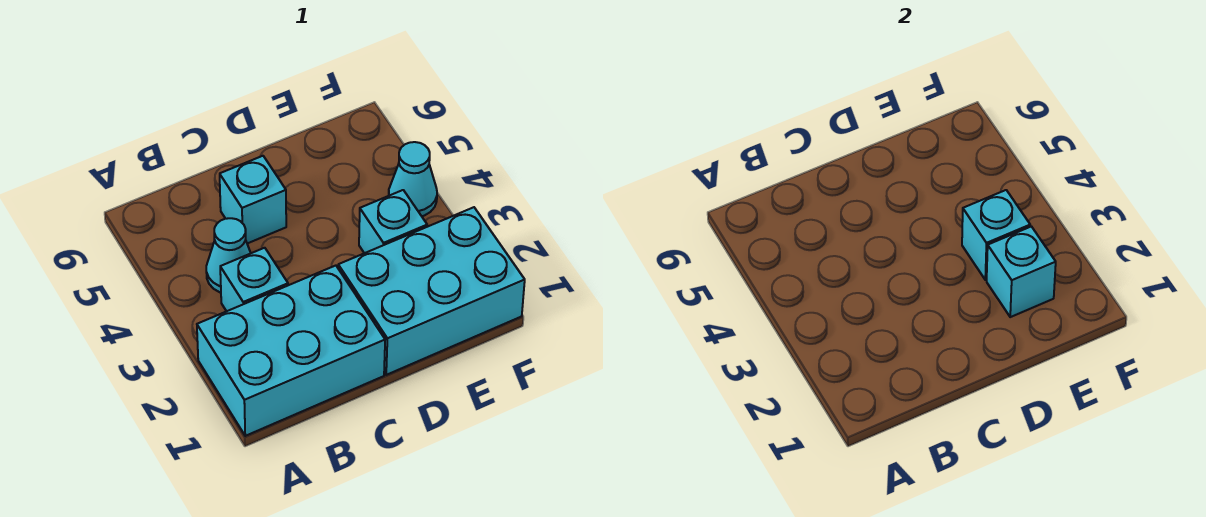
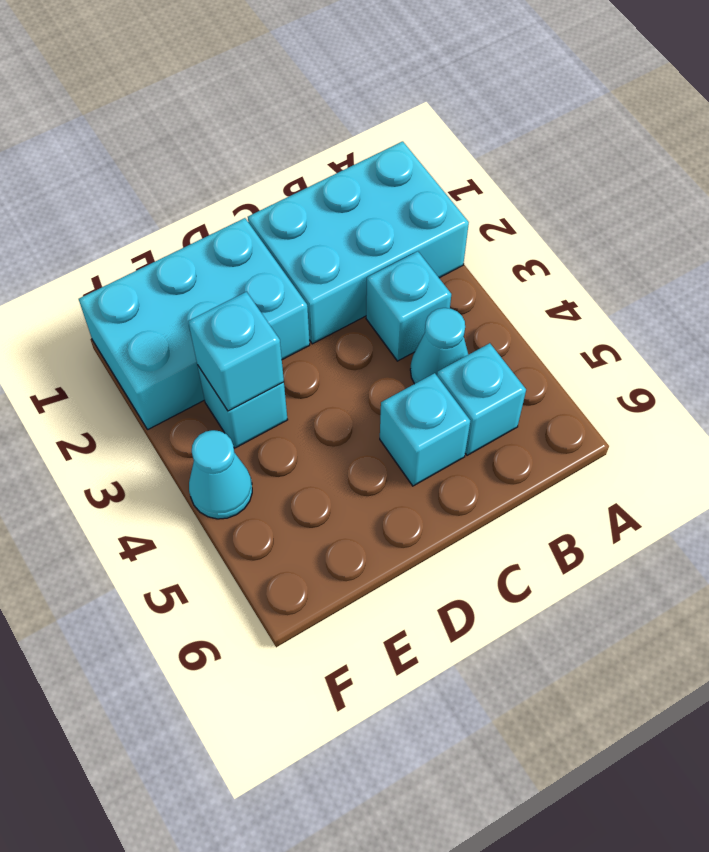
cyan 1x1 brick [987,226,1056,317] -> cyan 1x1 brick moved to [437,343,526,455]

